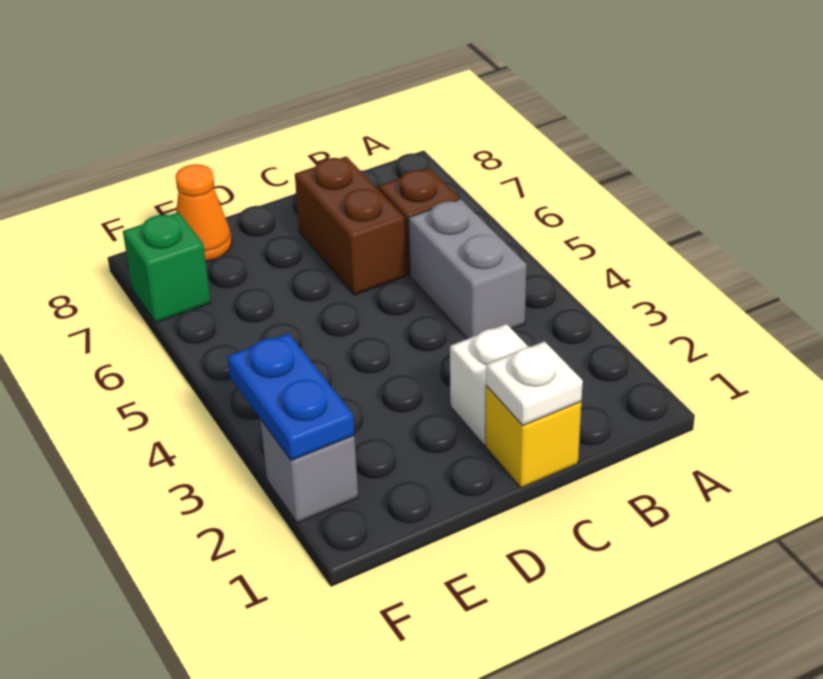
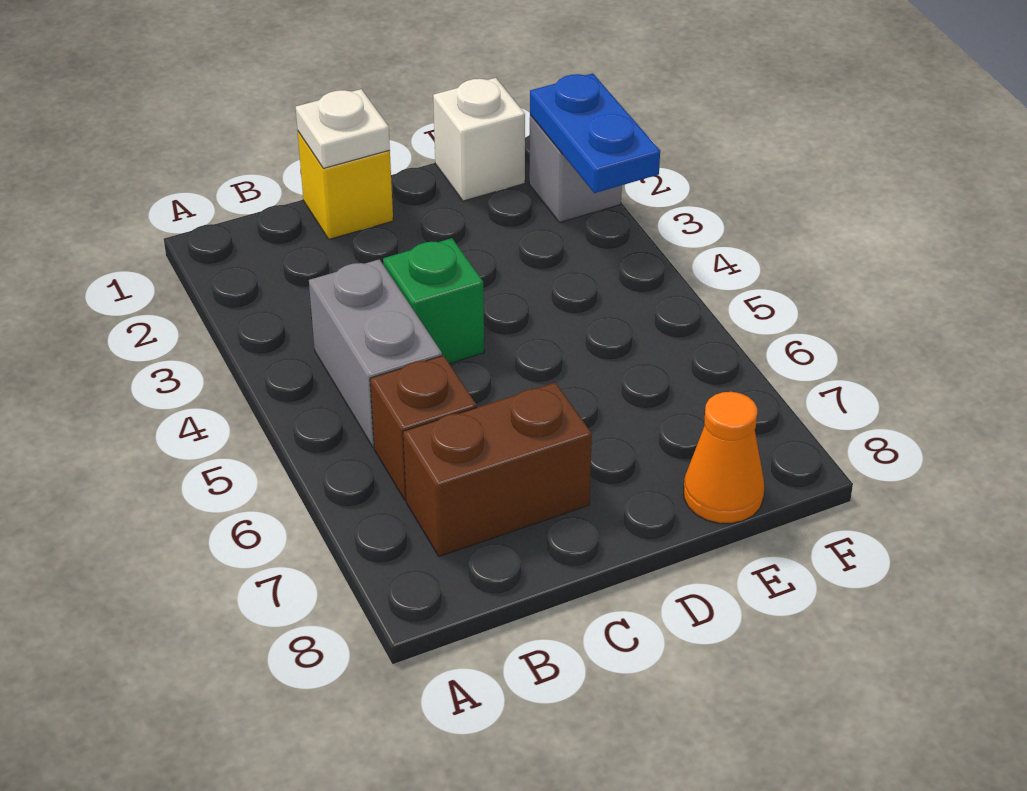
white 1x1 brick [450,324,528,445] -> white 1x1 brick moved to [433,78,525,201]
brown 1x2 brick [295,156,406,295] -> brown 1x2 brick turned to [403,383,592,556]
green 1x1 brick [123,212,211,323] -> green 1x1 brick moved to [383,238,484,364]

